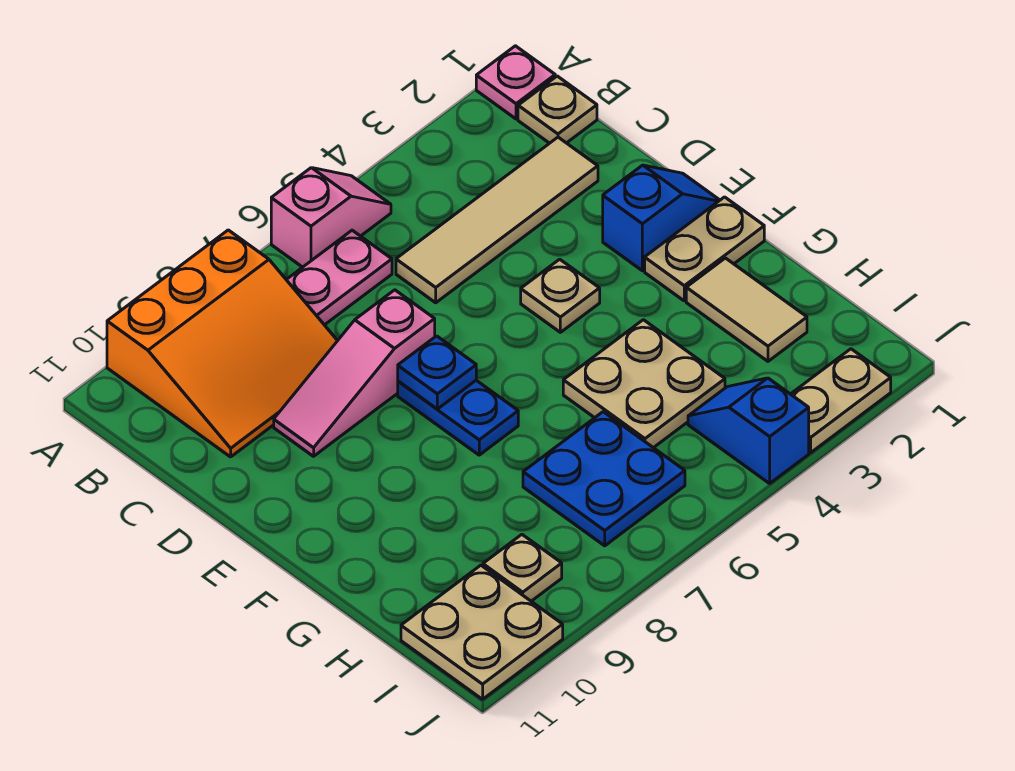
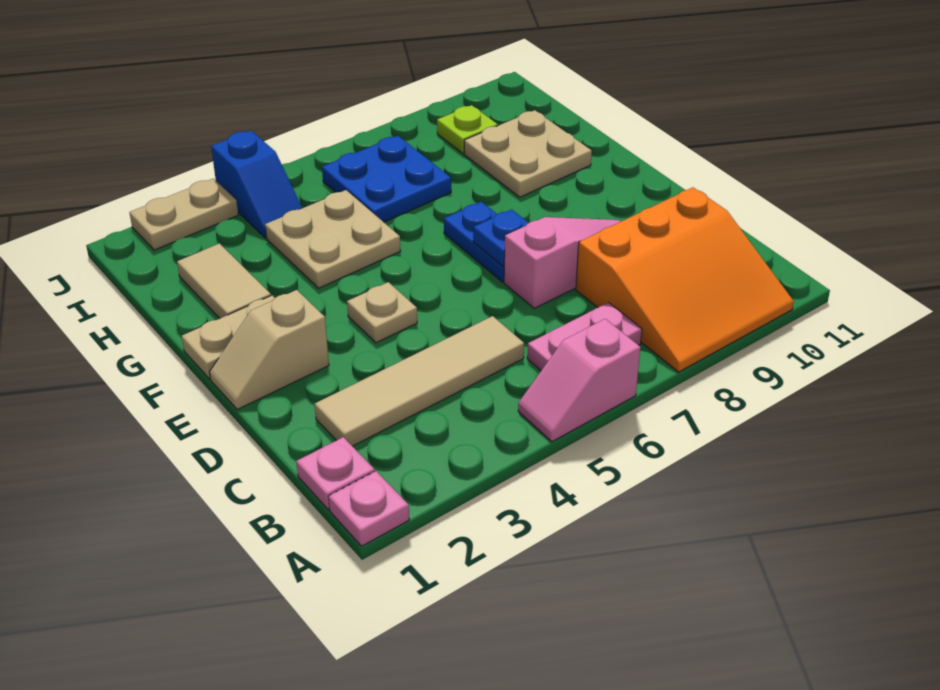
orange 3x3 slope [107,230,337,457] -> orange 3x3 slope turned to [576,187,794,372]
tan 1x1 plate [518,76,597,143] -> pink 1x1 plate [296,437,375,510]
blue 1x2 slope [603,165,720,271] -> tan 1x2 slope [209,290,329,410]
tan 1x1 plate [483,535,562,601] -> lime 1x1 plate [437,105,498,154]
tan 2x2 plate [401,565,563,699] -> tan 2x2 plate moved to [464,110,592,197]

